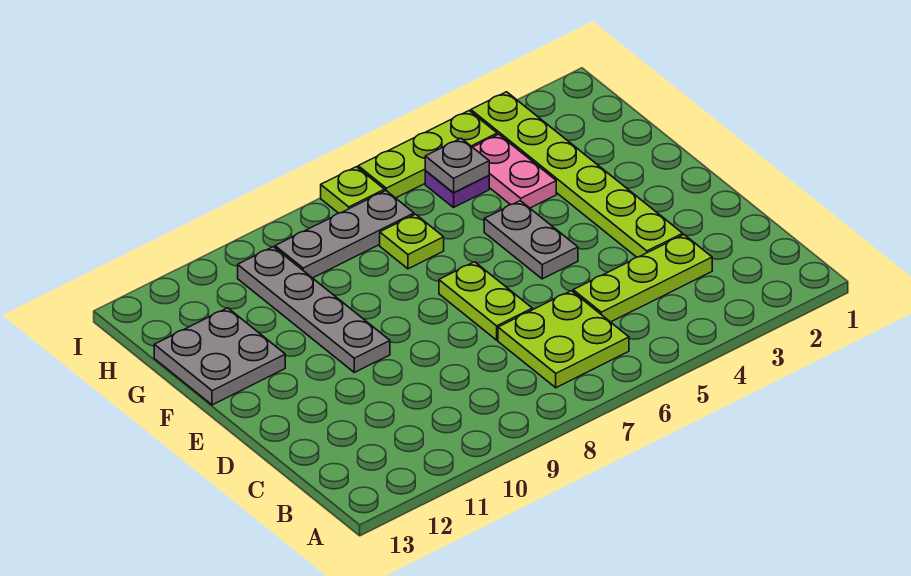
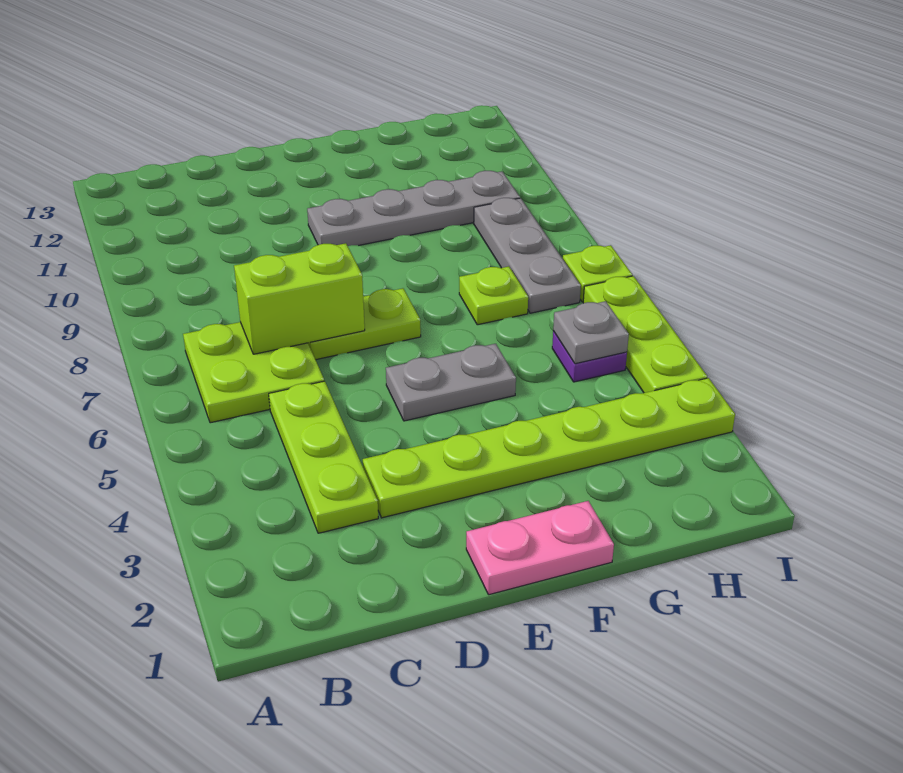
none -> lime 1x2 brick [234,243,365,354]
grey 2x2 plate [154,308,285,405] -> none
pink 1x2 plate [473,134,556,208] -> pink 1x2 plate moved to [466,501,614,595]

